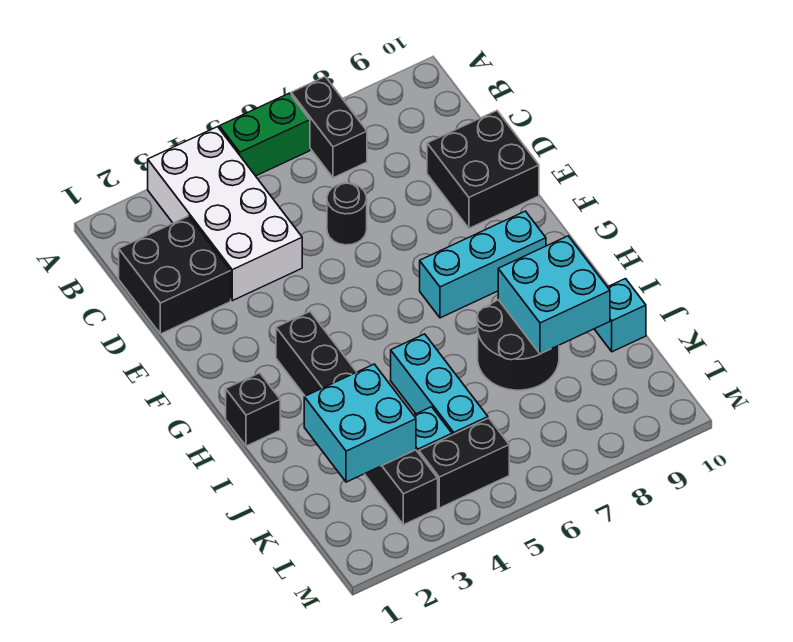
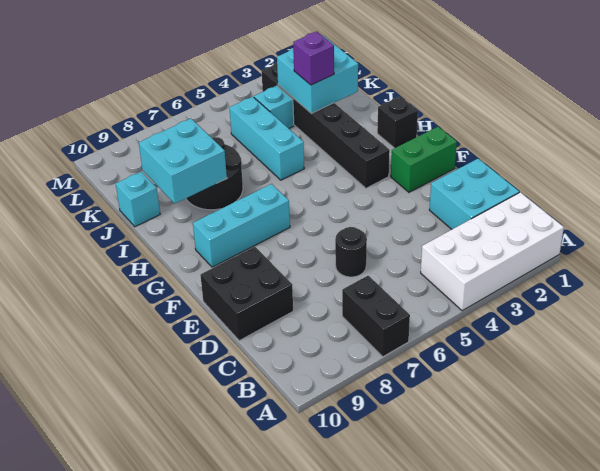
white 2x4 brick [148,127,302,301] -> white 2x4 brick turned to [421,192,564,311]
green 1x2 brick [219,93,310,176] -> green 1x2 brick moved to [391,127,457,192]
black 2x2 brick [119,216,231,334] -> cyan 2x2 brick [429,159,519,229]
none -> purple 1x1 brick [293,31,334,85]
black 1x2 brick [419,418,509,508] -> none

